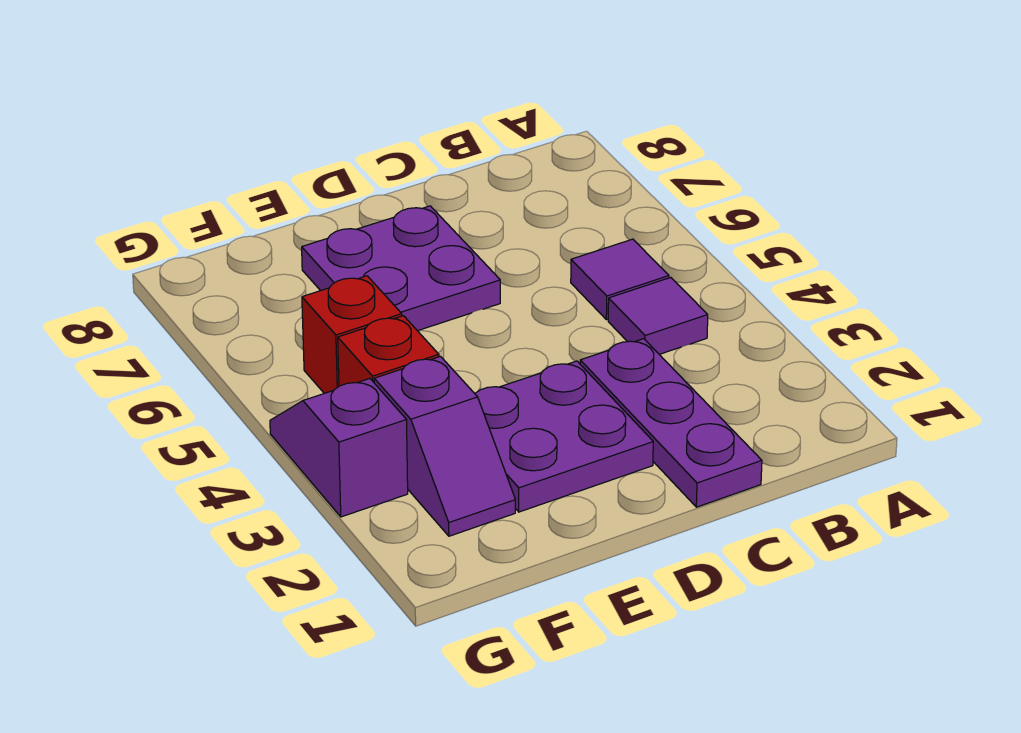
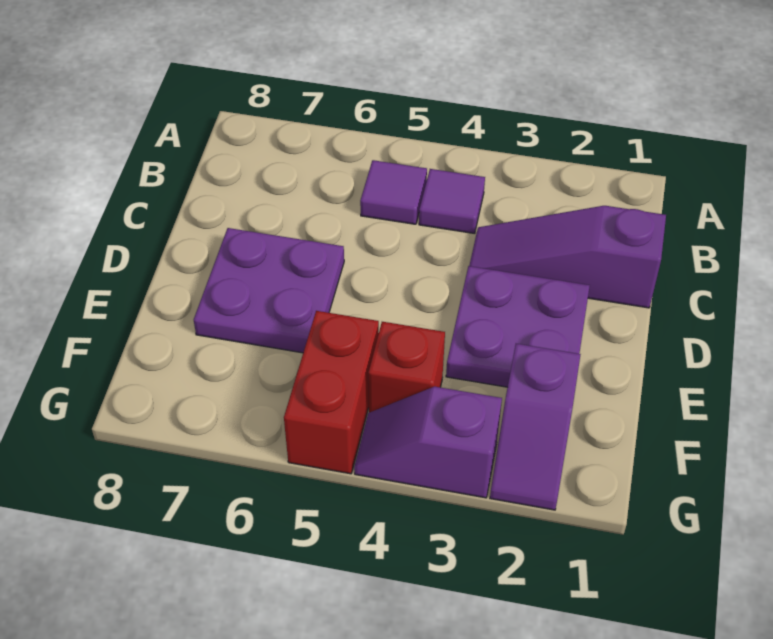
purple 1x3 plate [580,339,762,507] -> purple 1x3 slope [469,206,666,308]
purple 1x2 slope [374,356,515,536] -> purple 1x2 slope turned to [490,344,581,510]
red 1x1 brick [302,276,402,393] -> red 1x2 brick [284,311,379,474]

